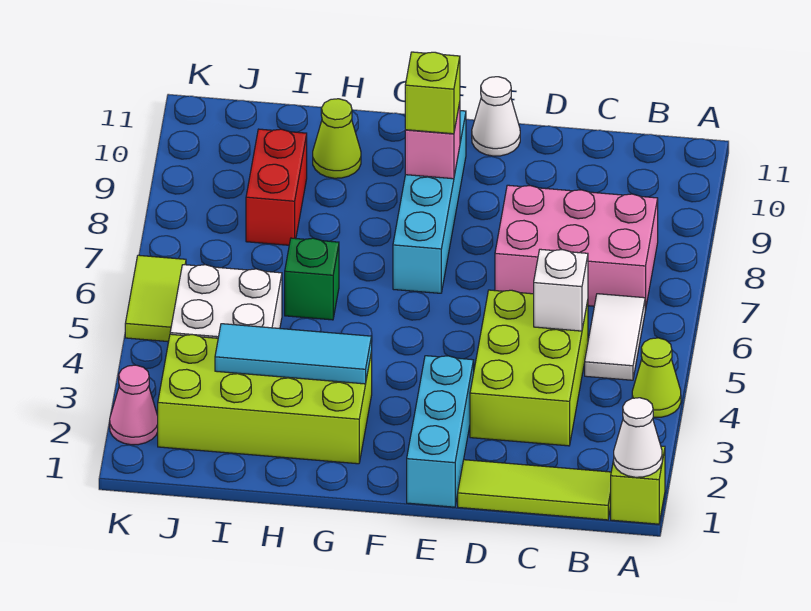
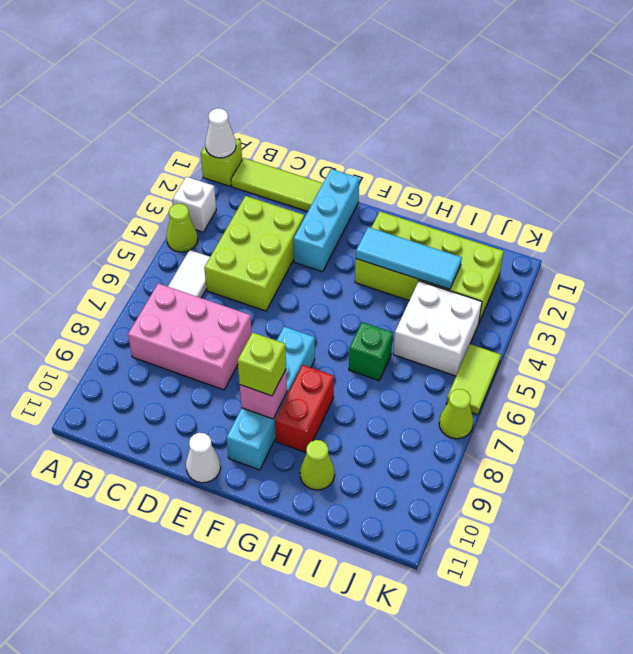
white 1x1 brick [534,249,588,331] -> white 1x1 brick moved to [173,177,216,232]
red 1x2 brick [246,129,307,245] -> red 1x2 brick moved to [275,365,334,452]
pink 1x1 cone [110,365,158,445] -> none
none -> lime 1x1 cone [439,389,473,439]

